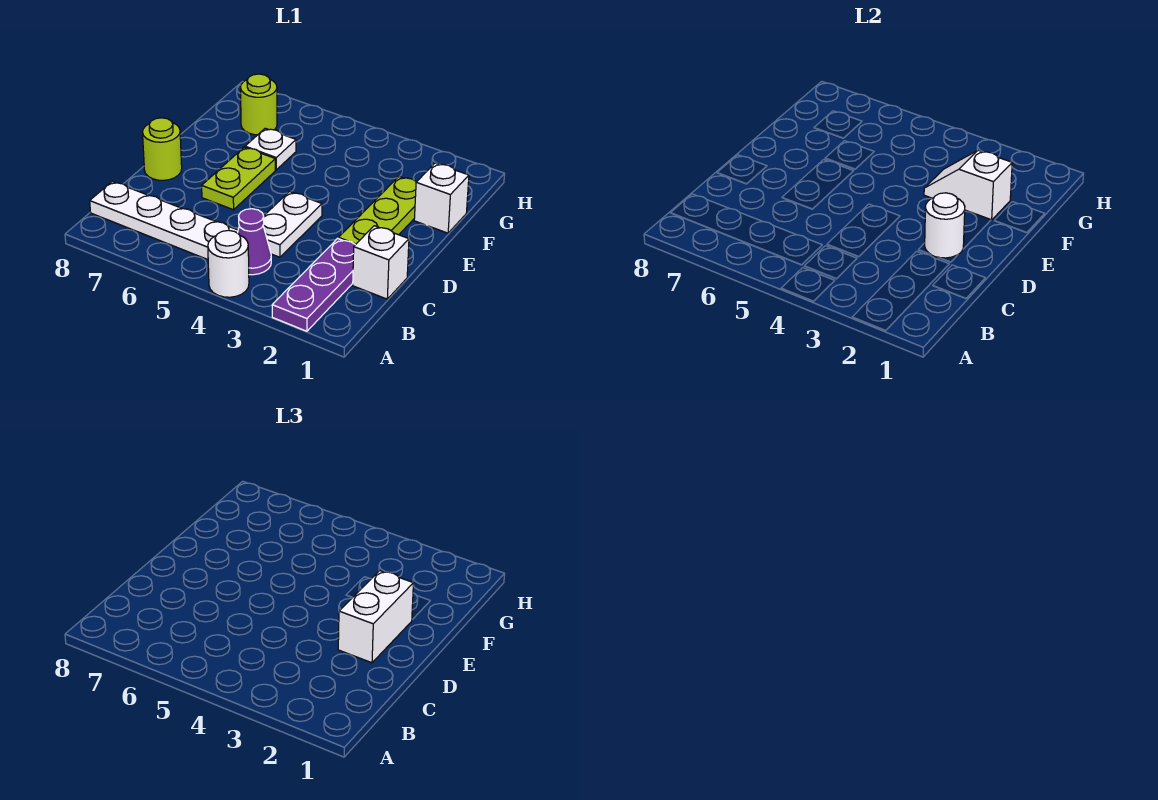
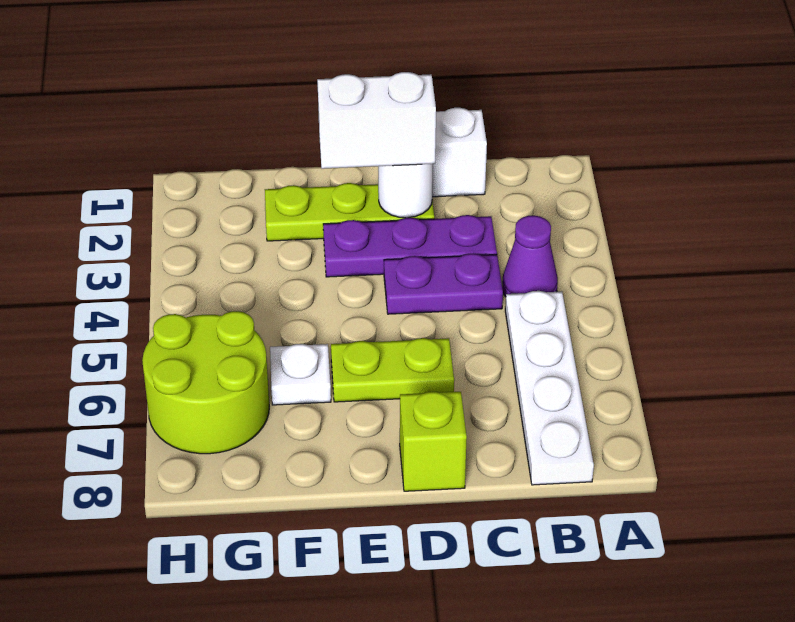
purple 1x3 plate [272,238,355,331] -> purple 1x3 plate moved to [323,215,497,277]
white 1x1 round brick [208,230,249,297] -> none
white 1x2 plate [263,192,322,257] -> purple 1x2 plate [384,253,503,314]
lime 1x1 round brick [142,118,182,180] -> lime 1x1 brick [400,392,467,491]
white 1x1 brick [414,163,469,233] -> none
white 1x2 slope [924,150,1012,220] -> none
lime 1x1 round brick [240,74,277,135] -> lime 2x2 round brick [142,311,269,454]

